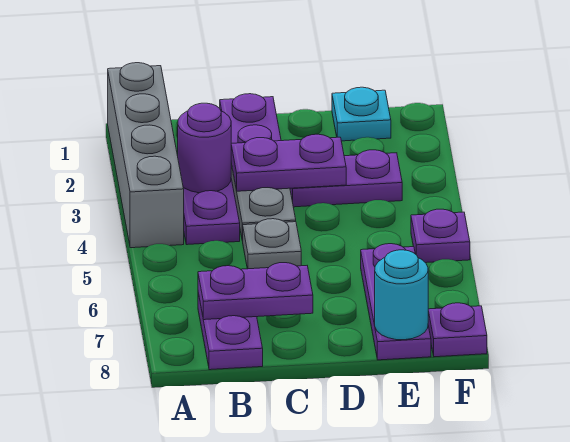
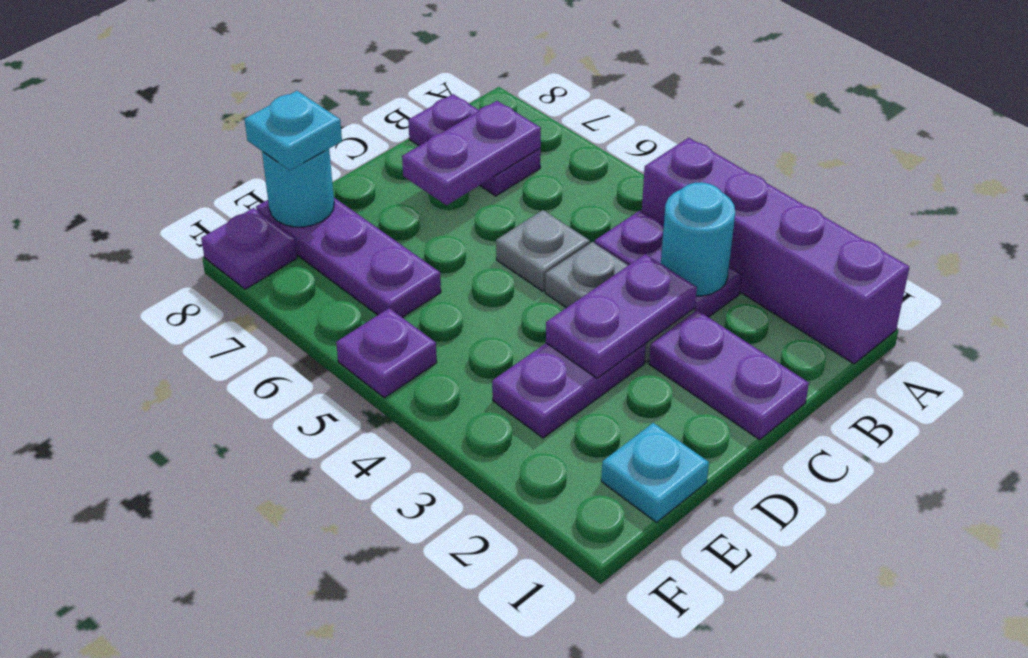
grey 1x4 brick [108,63,184,248] -> purple 1x4 brick [642,138,909,364]
purple 1x1 round brick [178,103,231,193] -> cyan 1x1 round brick [661,182,735,296]
none -> cyan 1x1 plate [245,91,342,170]

